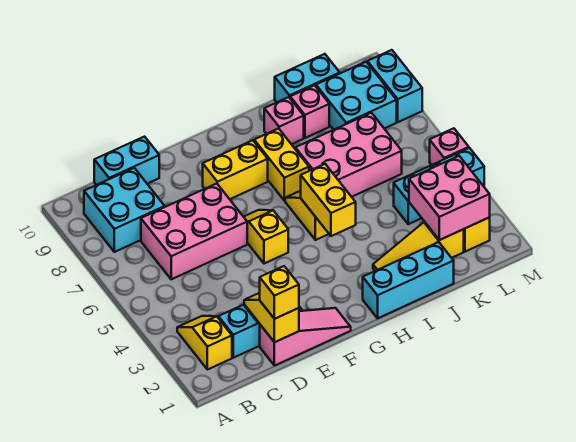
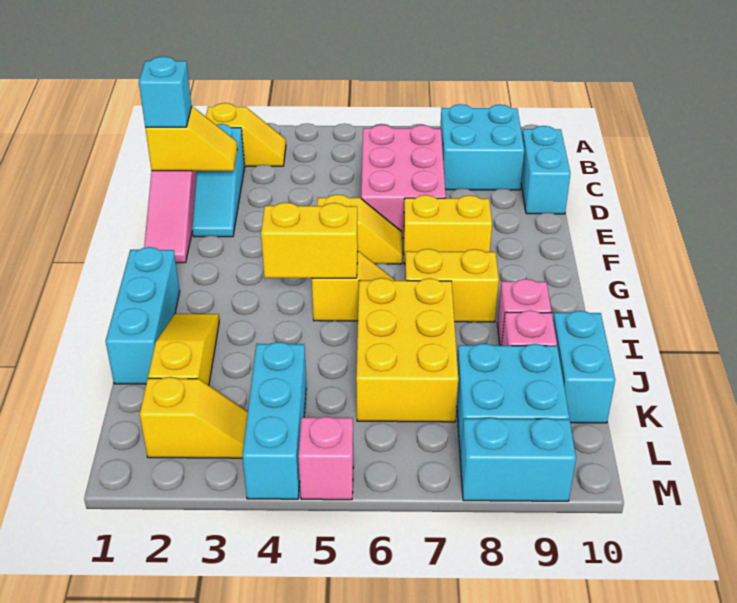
yellow 1x1 brick [260,266,299,319] -> cyan 1x1 brick [139,57,192,127]
yellow 1x2 brick [203,140,268,199] -> yellow 1x2 brick turned to [404,195,492,264]
pink 2x3 brick [295,113,402,197] -> yellow 2x3 brick [356,278,458,422]
pink 2x2 brick [409,156,490,240] -> none

